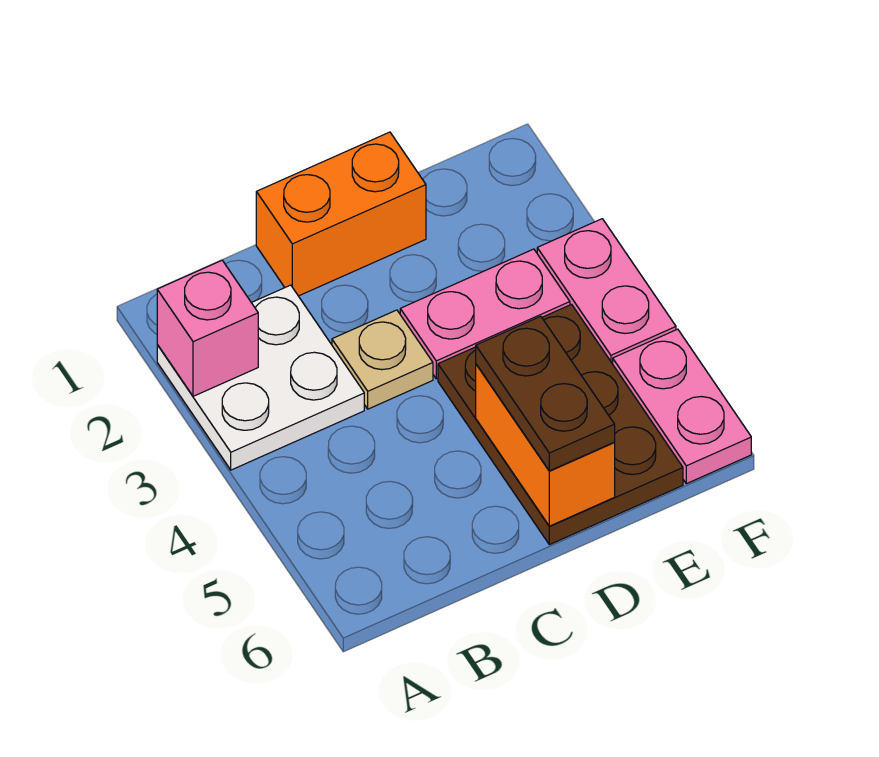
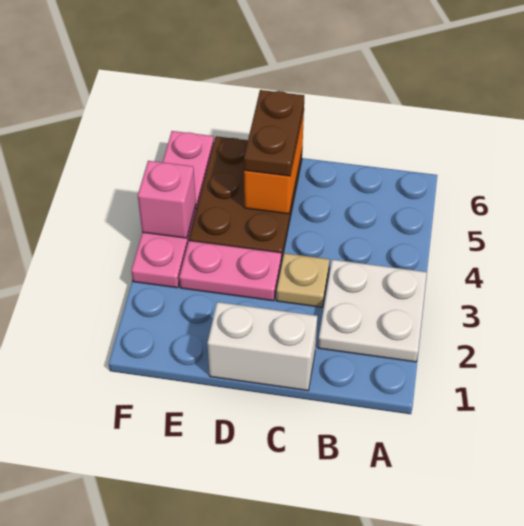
pink 1x1 brick [157,260,258,396] -> pink 1x1 brick moved to [138,161,196,238]
orange 1x2 brick [256,132,426,296] -> white 1x2 brick [207,302,317,391]

